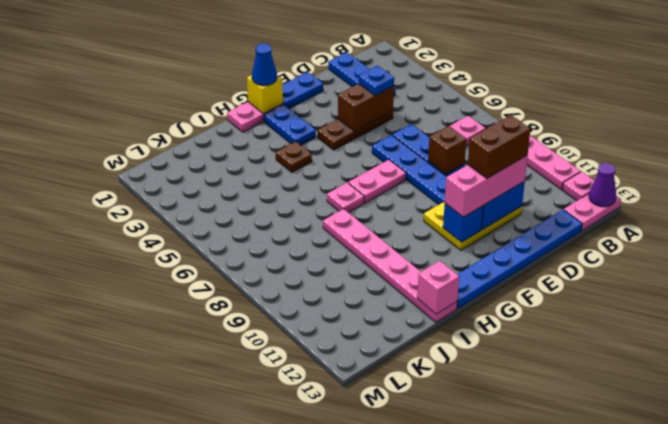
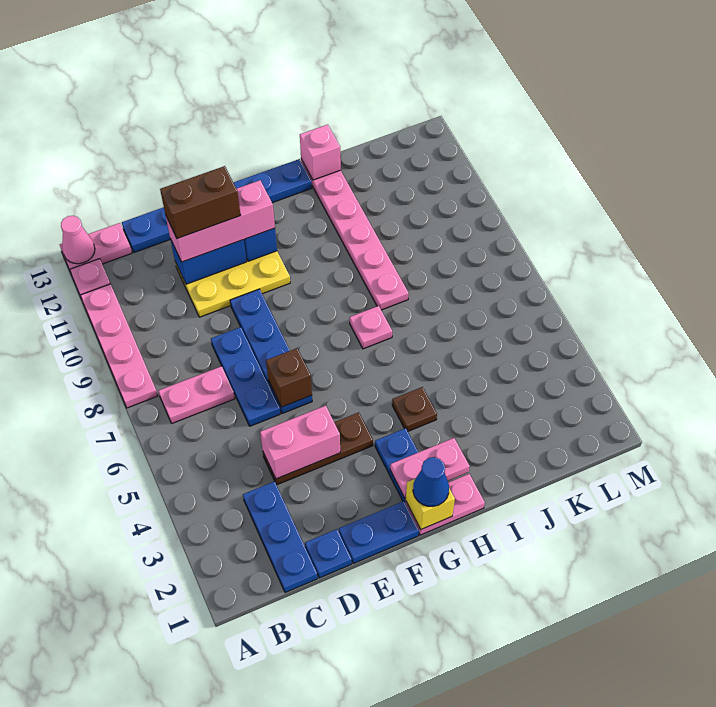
purple 1x1 cone [589,163,616,207] -> pink 1x1 cone [61,216,95,264]
brown 1x2 brick [338,84,394,131] -> pink 1x2 brick [260,406,340,479]
blue 1x1 plate [358,66,394,95] -> blue 1x1 plate moved to [305,529,352,578]
brown 1x1 brick [428,126,467,174] -> brown 1x1 brick moved to [266,348,312,407]
pink 1x2 plate [348,160,406,203] -> pink 1x2 plate moved to [390,438,470,498]

